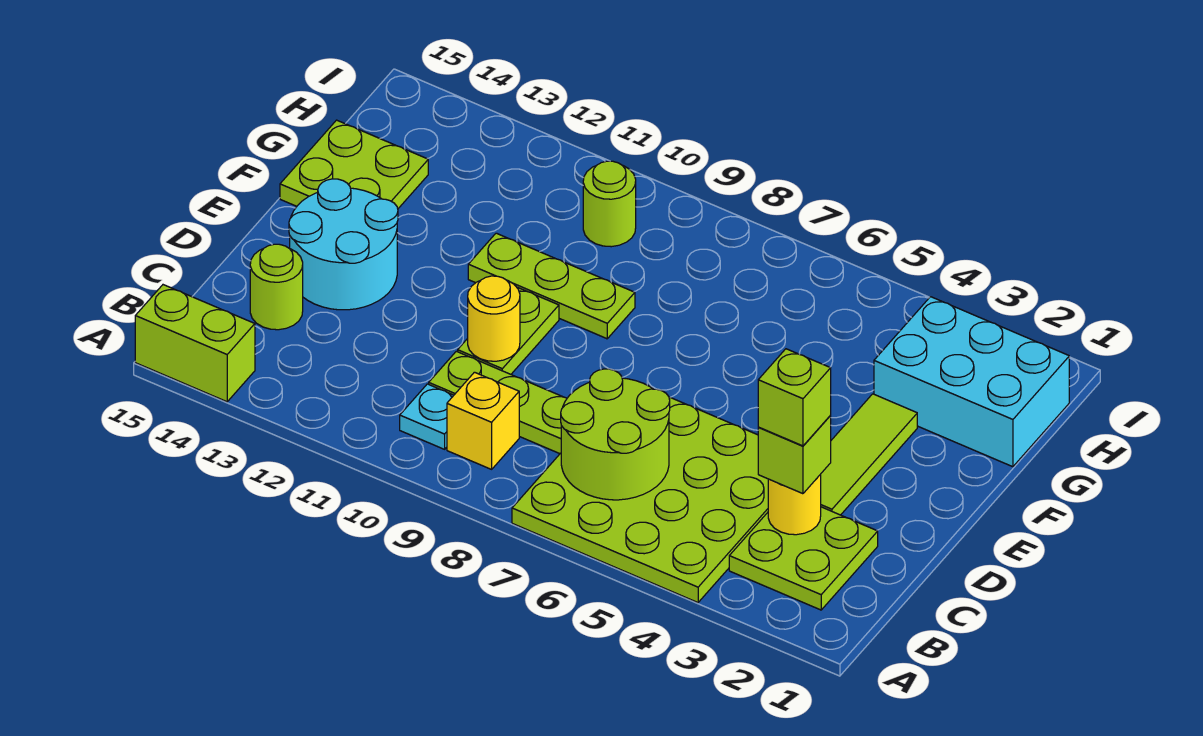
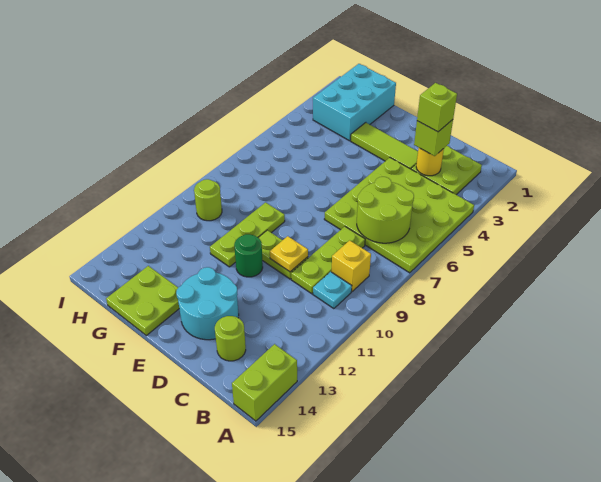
yellow 1x1 round brick [468,276,520,361] -> yellow 1x1 plate [270,236,308,272]
none -> green 1x1 round brick [234,234,263,277]

